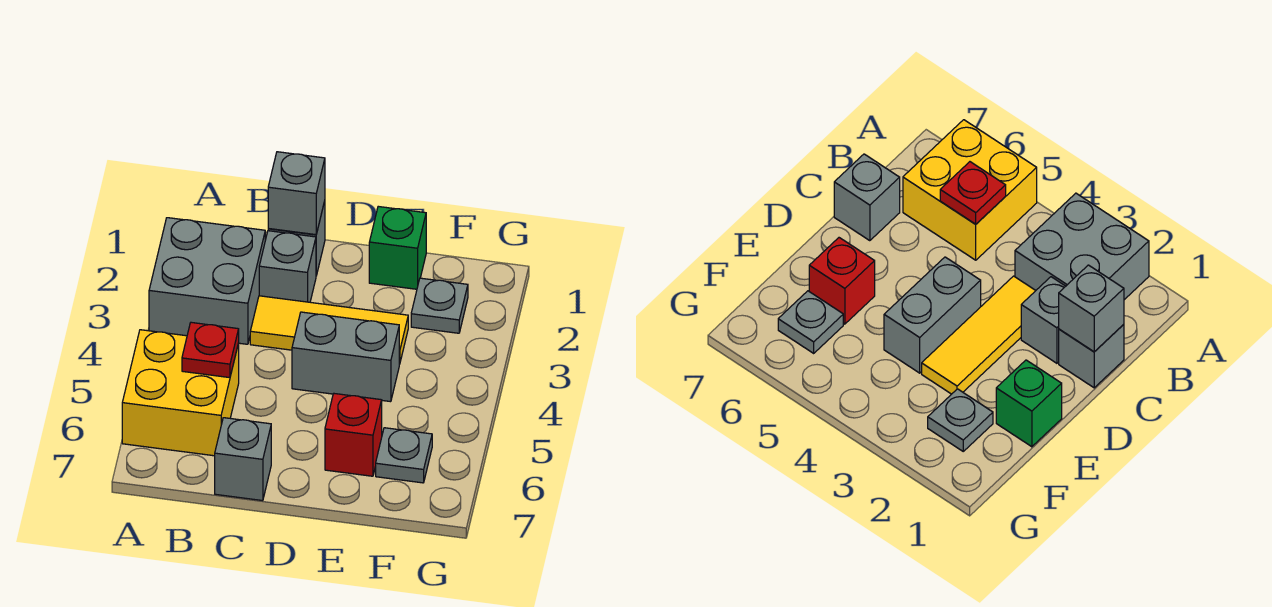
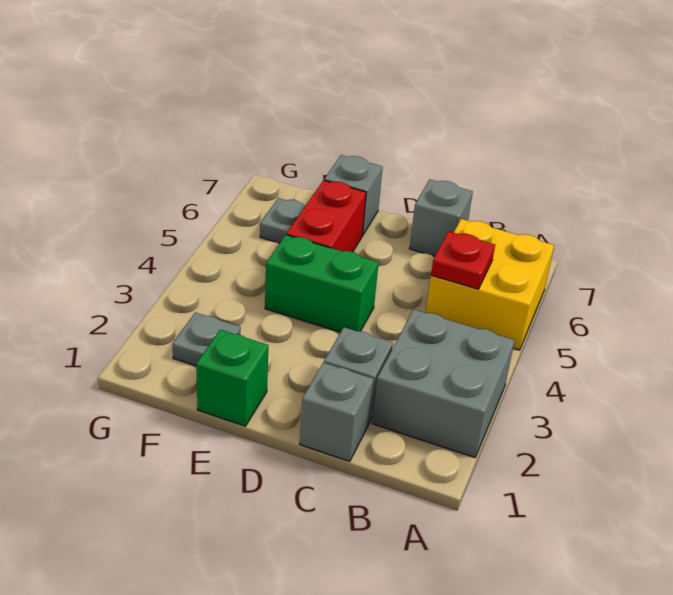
grey 1x1 brick [268,152,325,235] -> grey 1x1 brick moved to [324,155,383,235]
yellow 1x3 tile [250,296,408,364] -> none
grey 1x2 brick [292,312,399,402] -> green 1x2 brick [265,235,379,332]
red 1x1 brick [325,394,382,476] -> red 1x2 brick [287,180,366,252]

